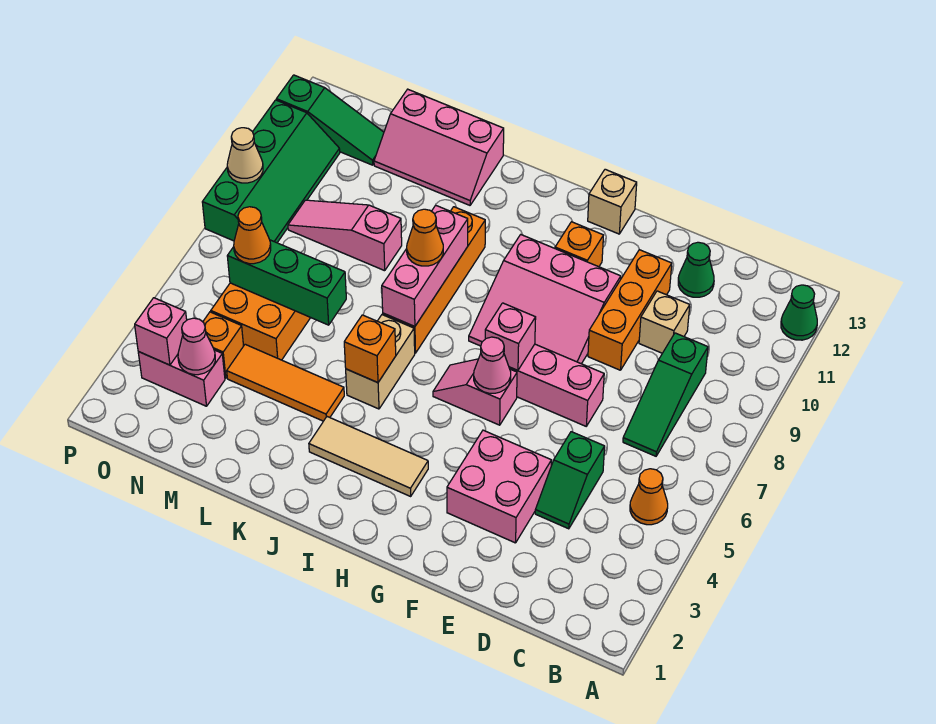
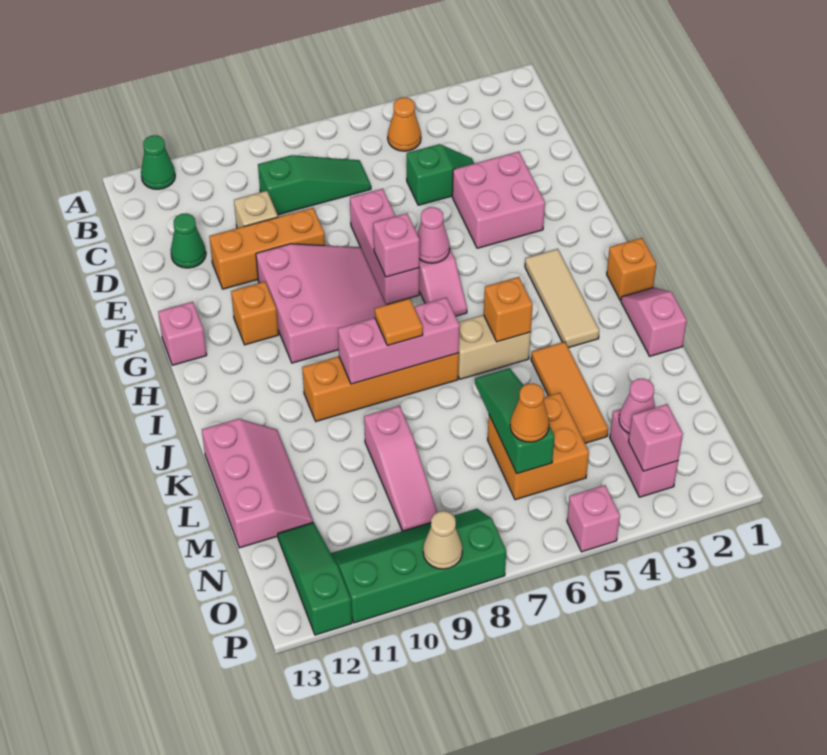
tan 1x1 brick [588,169,637,234] -> pink 1x1 brick [158,302,207,365]
none -> pink 1x2 slope [621,288,687,356]
orange 1x1 cone [407,209,443,266] -> orange 1x1 tile [375,298,423,345]
green 1x3 brick [227,240,346,325] -> green 1x3 slope [475,368,555,474]
orange 1x1 brick [203,312,243,378] -> orange 1x1 brick moved to [607,238,656,300]
none -> pink 1x1 brick [567,485,620,552]

